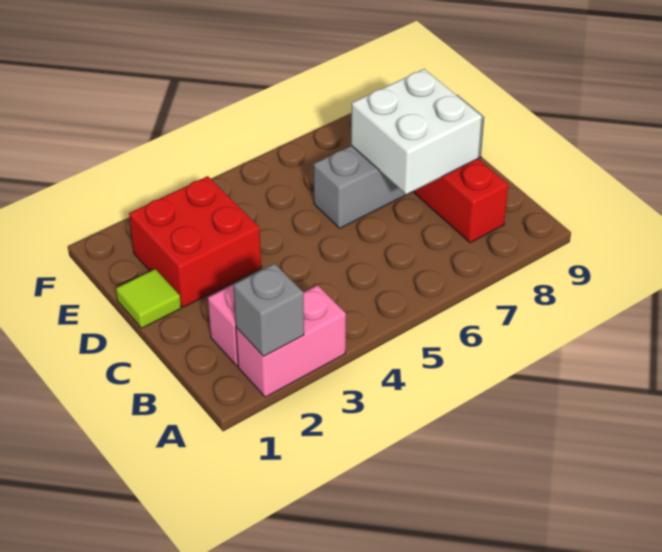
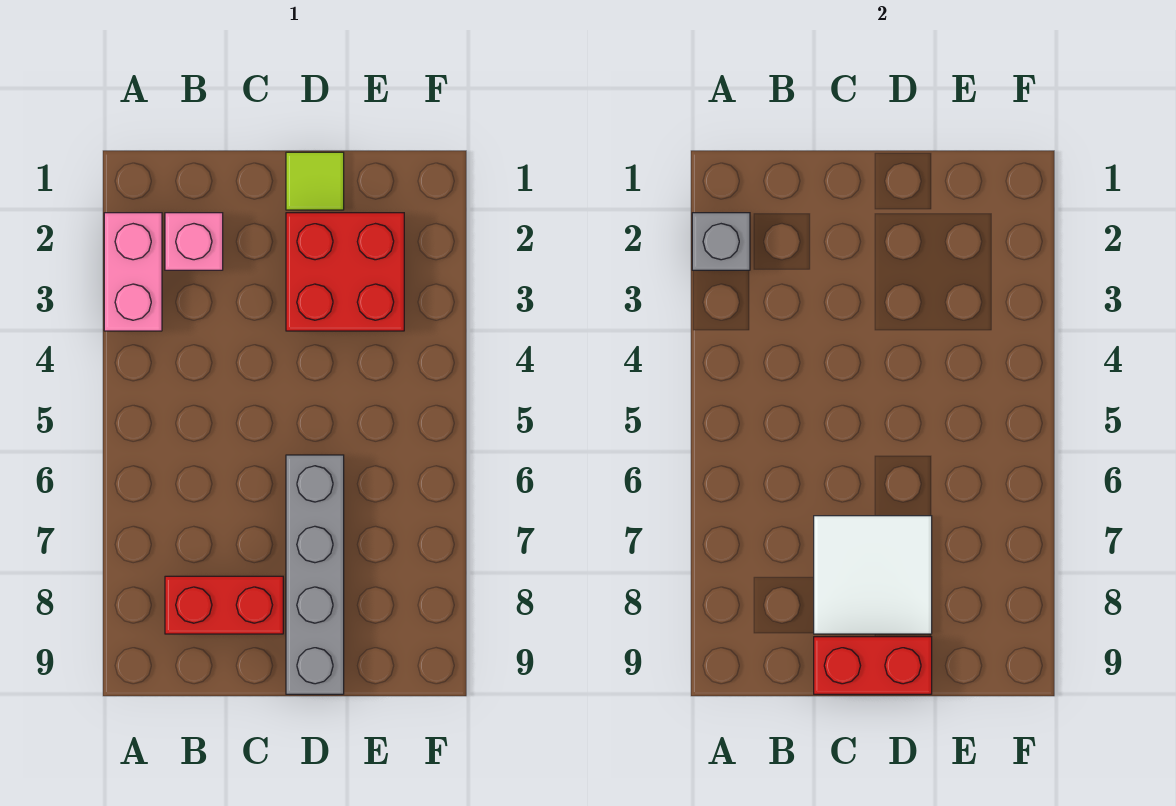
white 2x2 brick [351,69,482,195] -> white 2x2 tile [814,516,932,634]
none -> red 1x2 brick [814,637,932,694]

